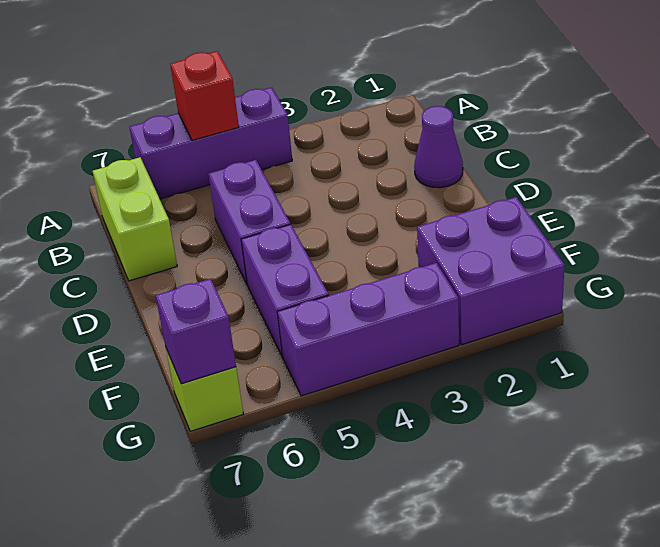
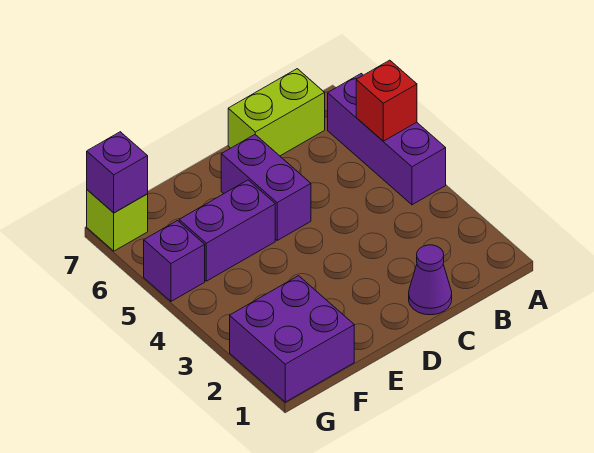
purple 1x2 brick [208,160,290,284] -> purple 1x2 brick turned to [221,135,311,240]
purple 1x3 brick [277,263,459,396] -> purple 1x1 brick [144,221,205,301]

